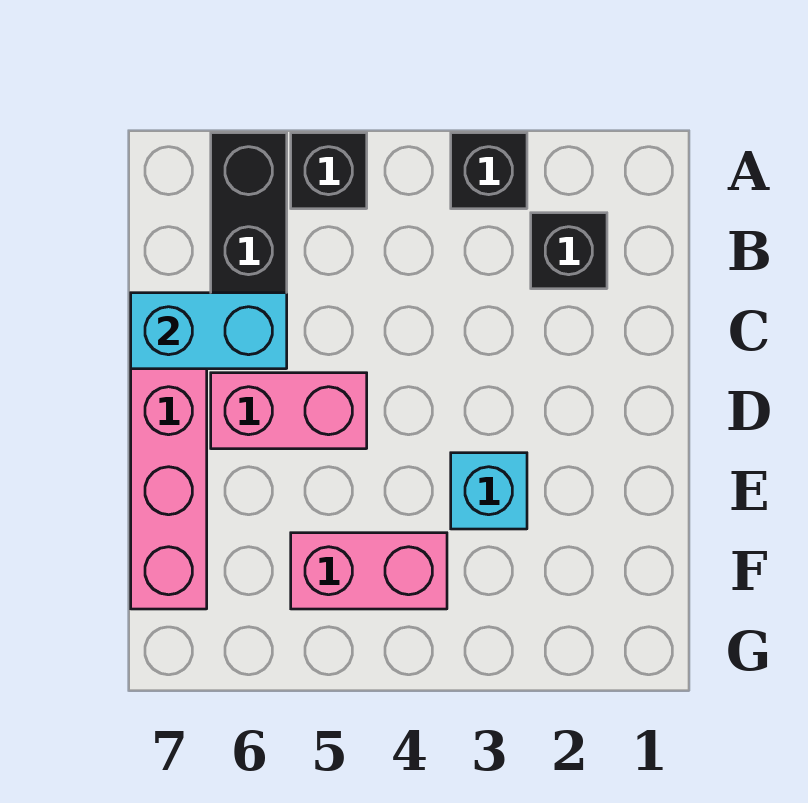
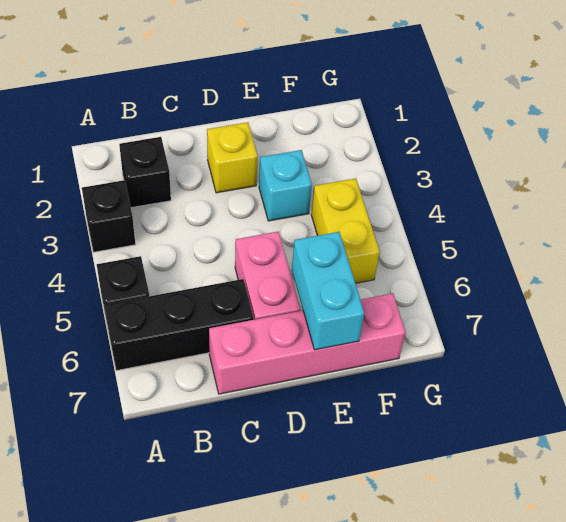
cyan 1x2 brick [131,293,287,369] -> cyan 1x2 brick moved to [292,232,364,350]
none -> yellow 1x1 brick [207,122,258,193]
pink 1x2 brick [291,533,447,609] -> yellow 1x2 brick [311,178,380,283]

